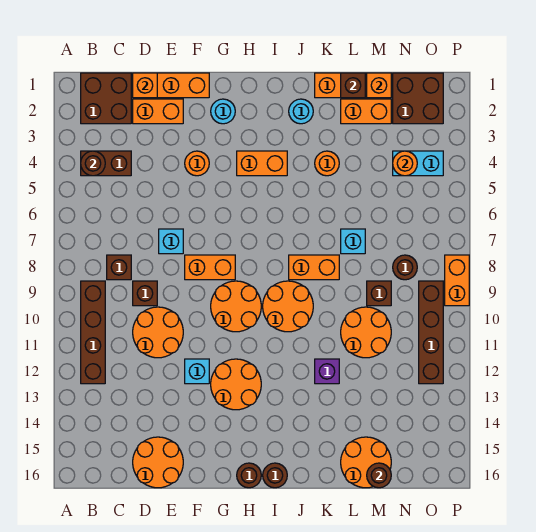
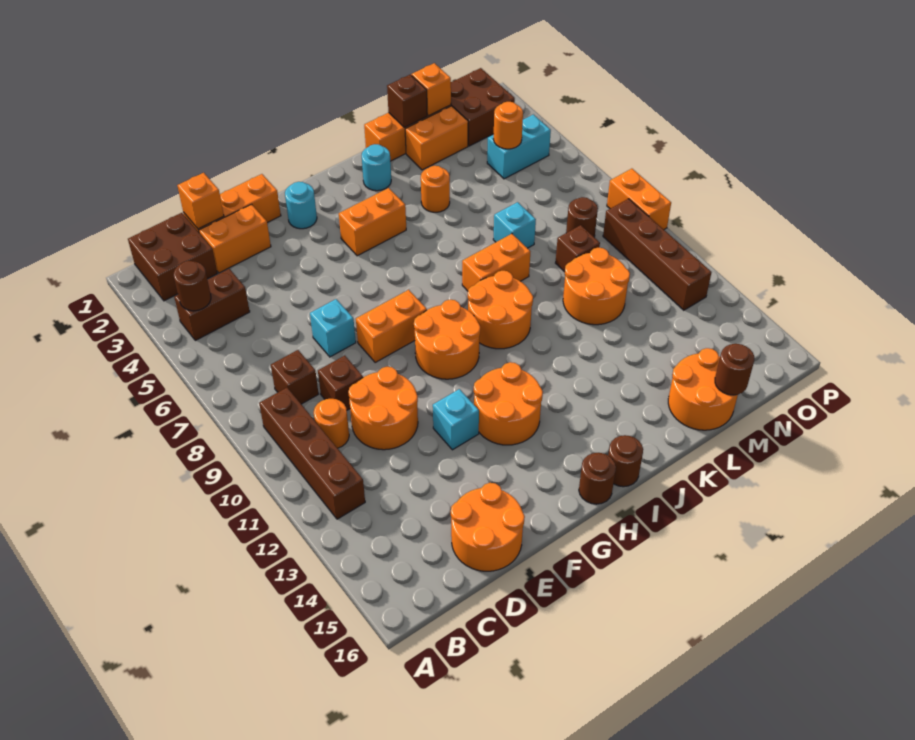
orange 1x1 round brick [185,151,209,176] -> orange 1x1 round brick moved to [314,399,349,448]
purple 1x1 brick [315,359,339,384] -> none

